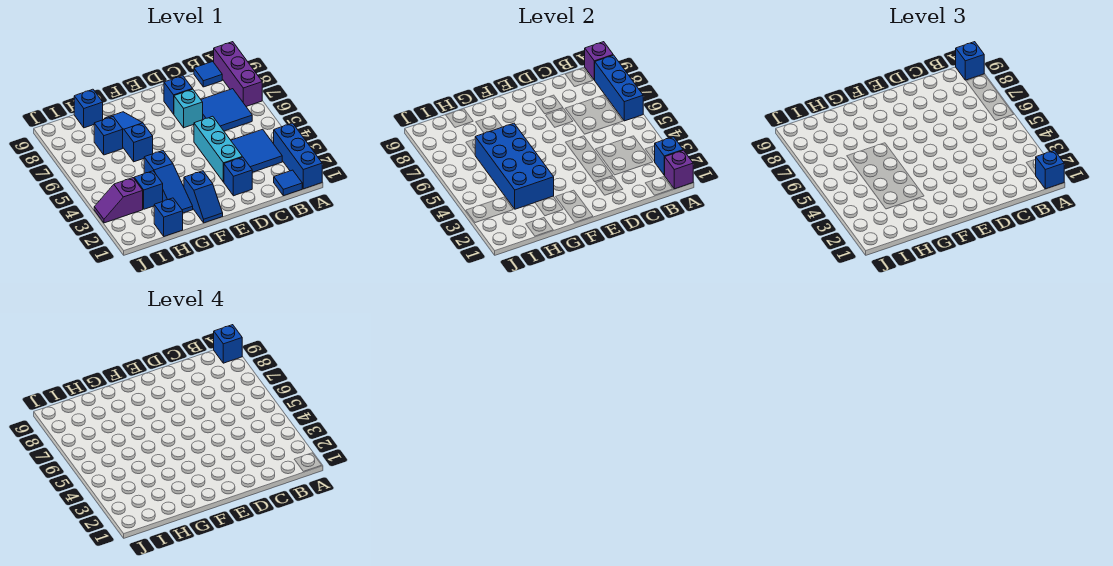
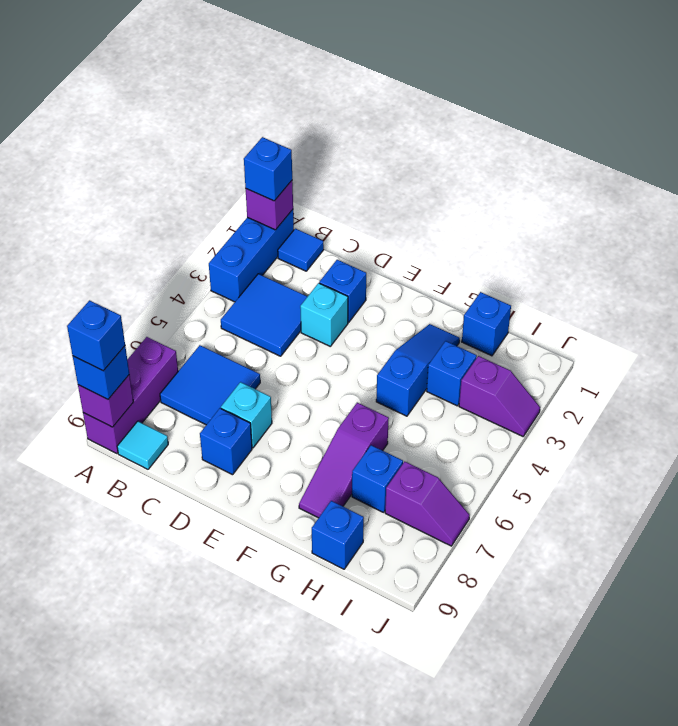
blue 1x1 brick [655,137,683,175] -> none
blue 1x3 brick [595,55,643,121] -> none
blue 1x1 tile [194,62,222,87] -> cyan 1x1 tile [117,421,168,469]
cyan 1x3 brick [194,116,242,182] -> cyan 1x1 brick [300,283,348,346]
blue 1x2 slope [184,171,223,223] -> none
blue 2x4 brick [475,123,554,209] -> none
blue 1x3 slope [105,112,153,162] -> purple 1x3 slope [299,403,389,518]
none -> purple 1x2 slope [385,462,470,546]

